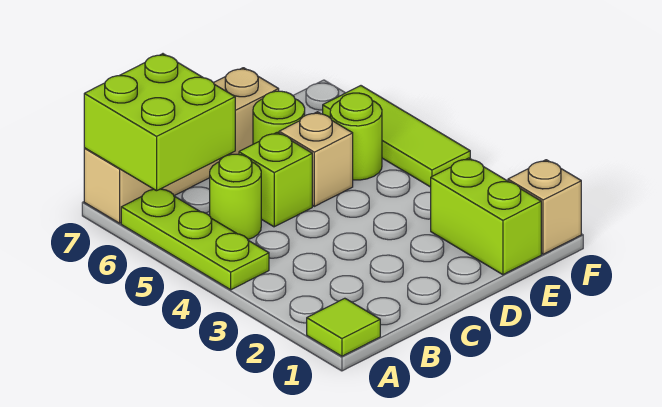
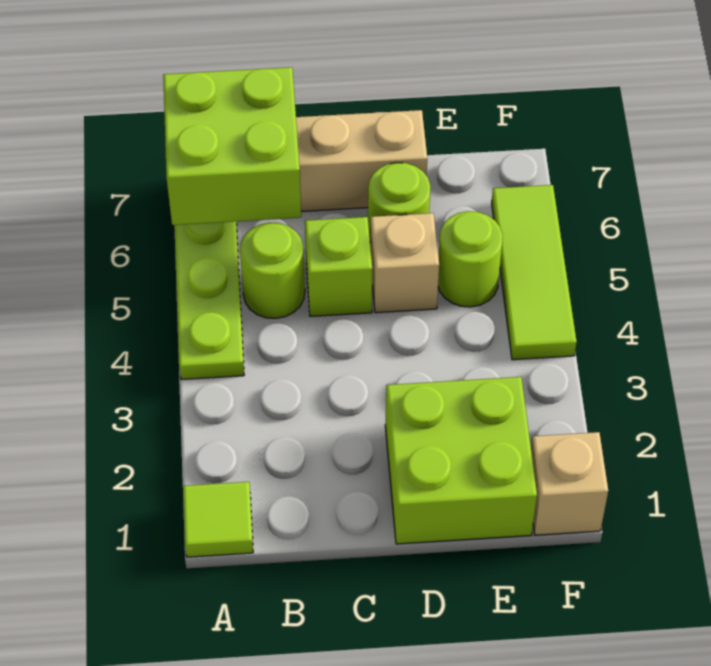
lime 1x2 brick [431,158,541,275] -> lime 2x2 brick [385,377,537,544]

